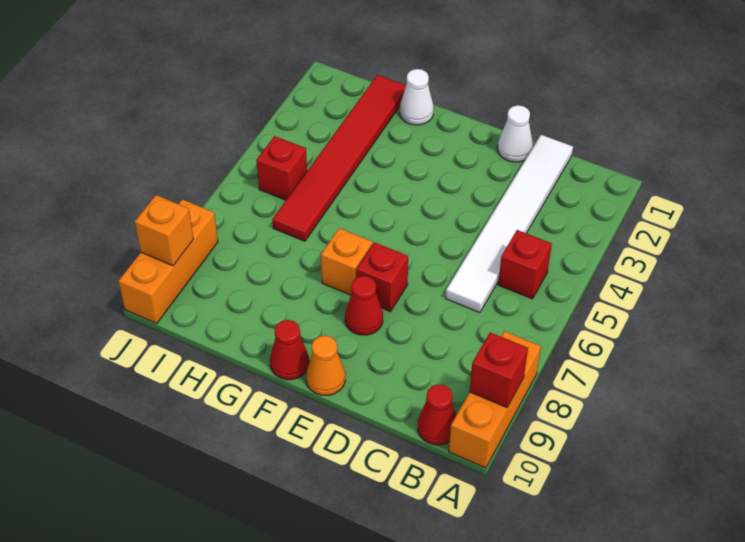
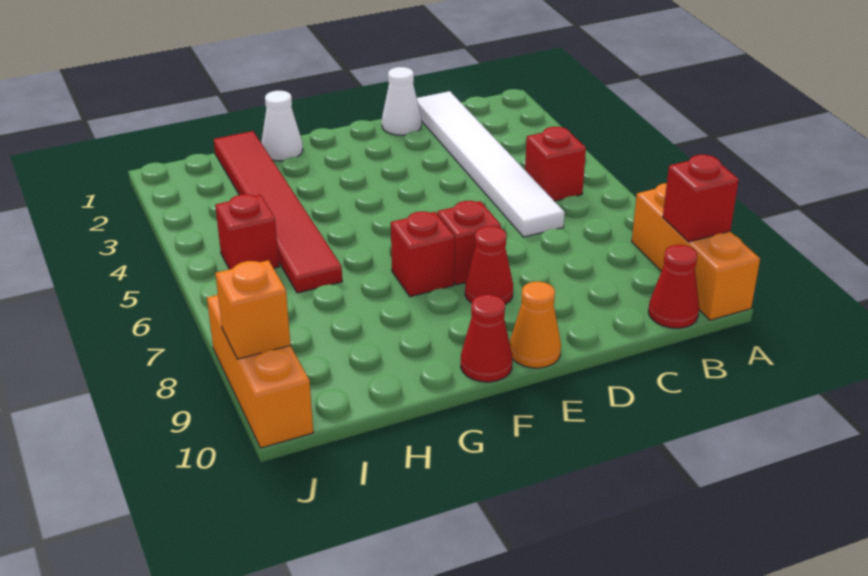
orange 1x1 brick [321,228,373,295] -> red 1x1 brick [391,212,455,297]

